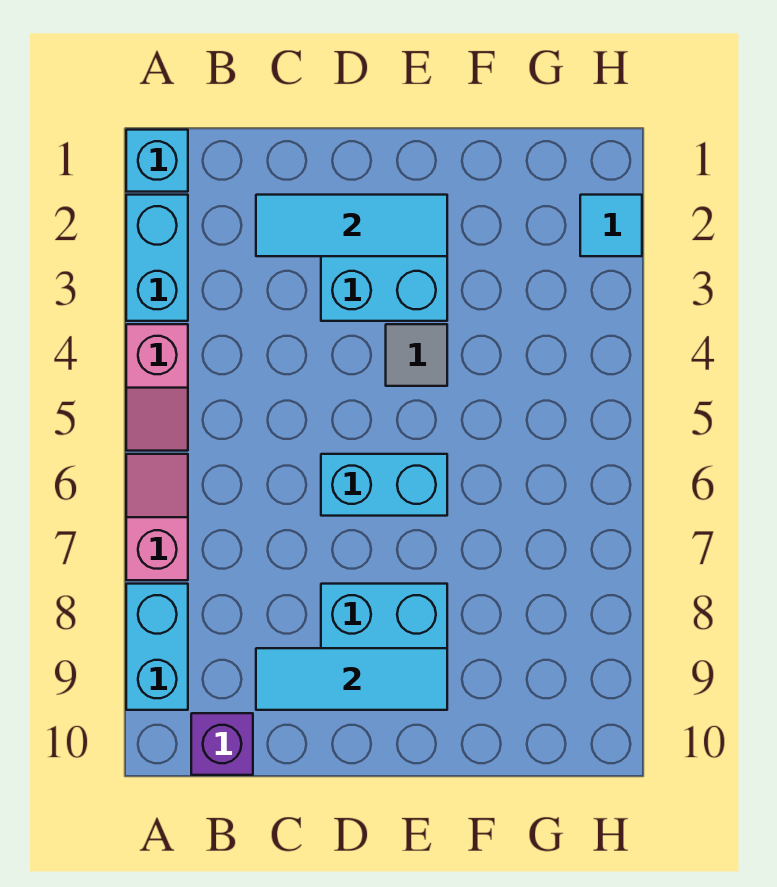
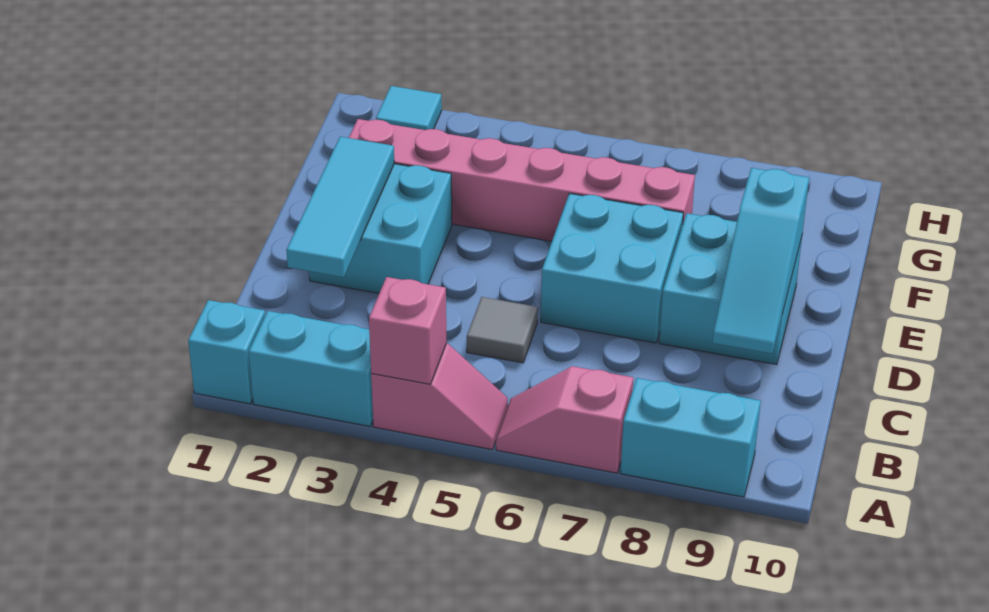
none -> pink 1x1 brick [369,277,447,384]
purple 1x1 brick [191,713,253,775] -> none
cyan 1x3 tile [256,648,447,710] -> cyan 1x3 slope [713,168,809,353]
cyan 1x2 brick [321,454,447,516] -> cyan 2x2 brick [541,193,683,343]
grey 1x1 tile [386,324,447,386] -> grey 1x1 tile moved to [467,297,538,363]
none -> pink 1x6 brick [349,119,695,241]

